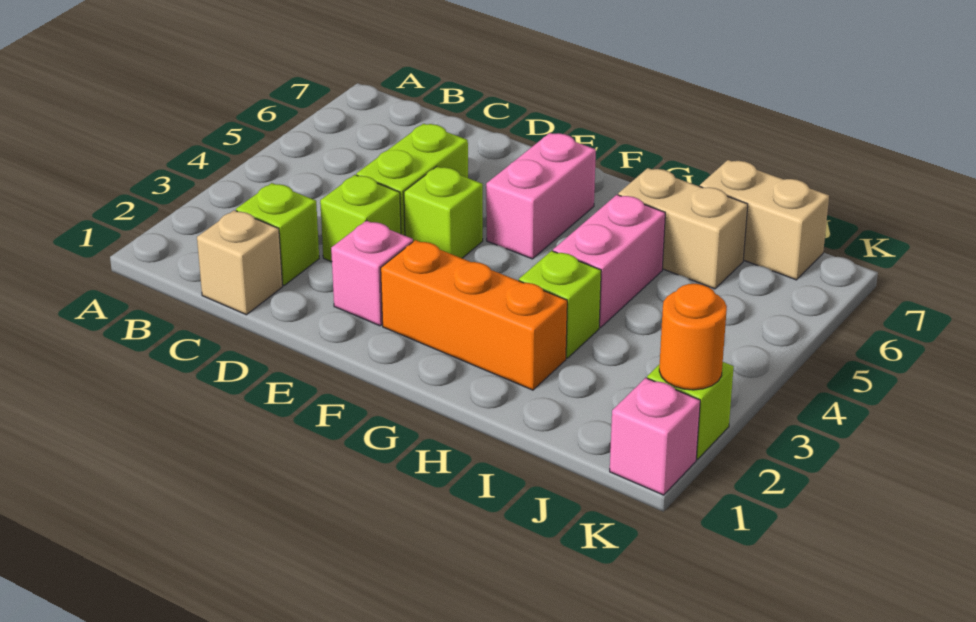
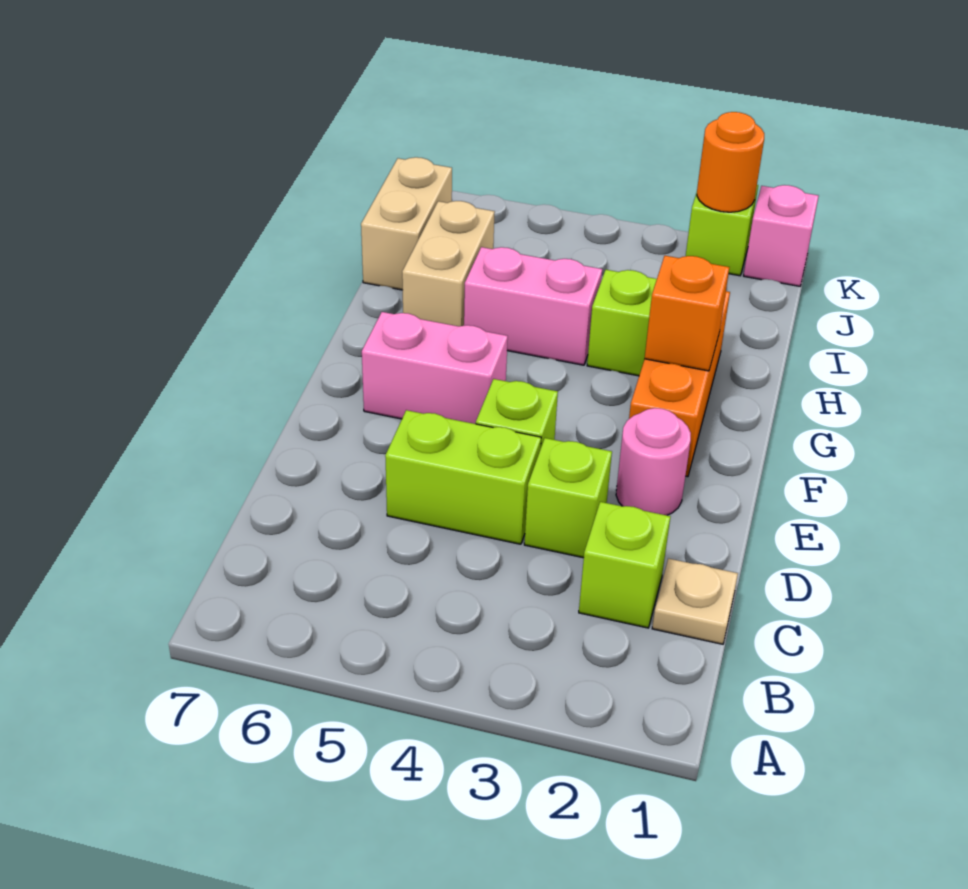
tan 1x1 brick [197,210,283,315] -> tan 1x1 plate [652,558,738,644]
pink 1x1 brick [331,221,413,326] -> pink 1x1 round brick [616,408,691,515]
none -> orange 1x1 brick [645,256,729,371]

